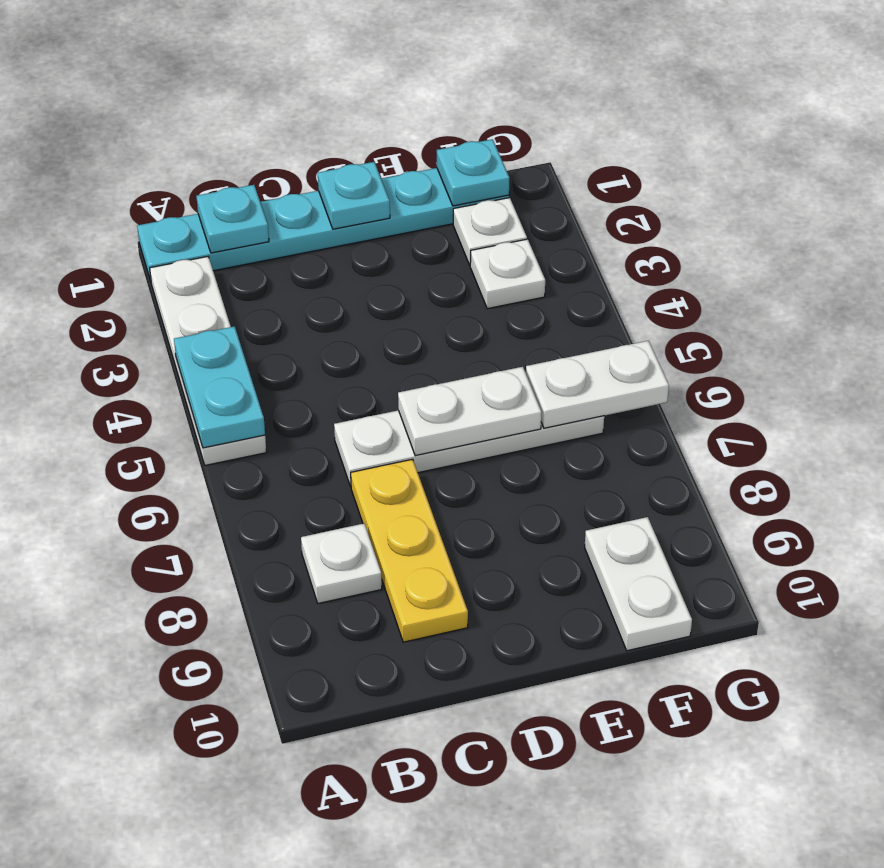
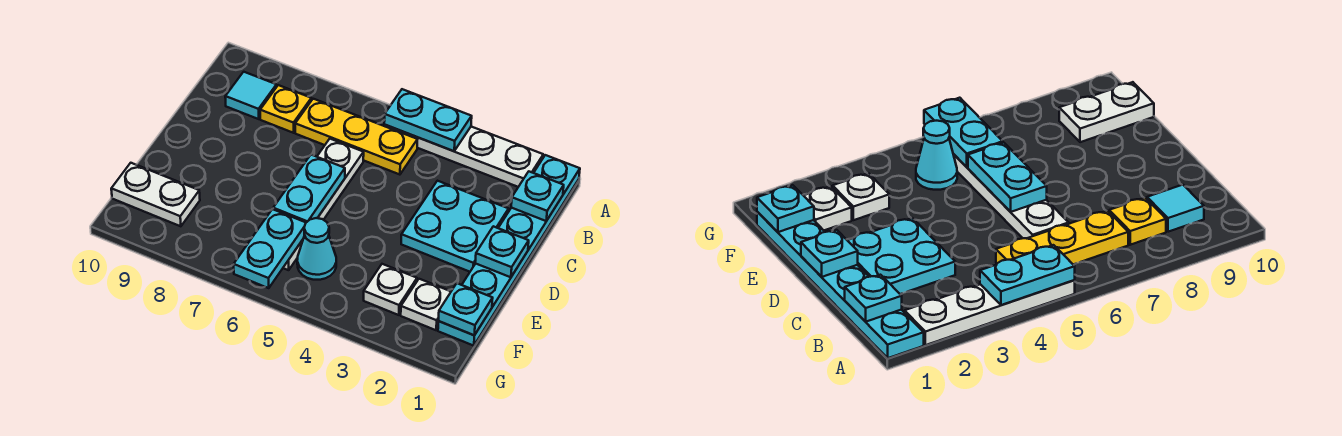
white 1x1 plate [301,524,382,604] -> yellow 1x1 plate [260,85,311,133]
none -> cyan 1x1 tile [225,72,277,119]
none -> cyan 2x2 plate [401,181,509,272]
yellow 1x3 plate [351,459,468,642] -> yellow 1x3 plate moved to [295,99,417,175]
white 1x2 plate [398,367,541,456] -> cyan 1x2 plate [273,155,345,222]
none -> cyan 1x1 cone [297,218,336,280]
white 1x2 plate [526,341,669,428] -> cyan 1x2 plate [234,209,306,288]

